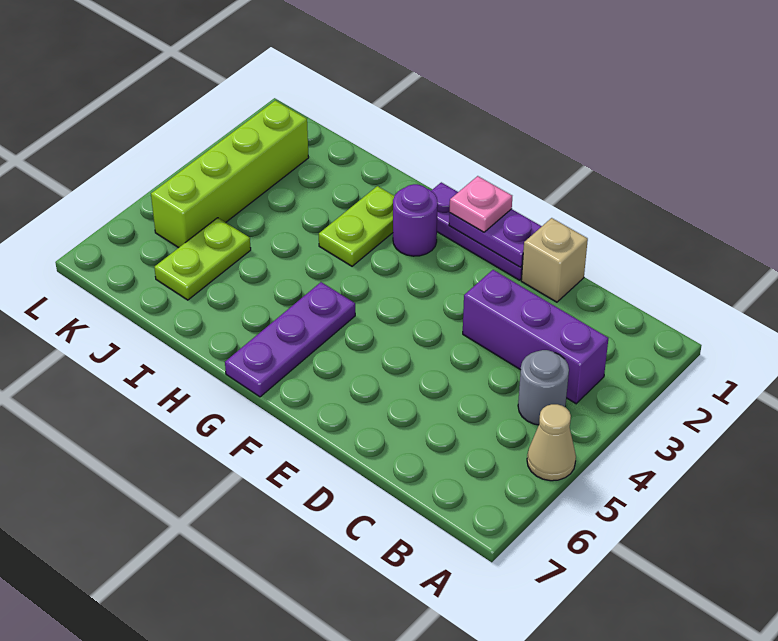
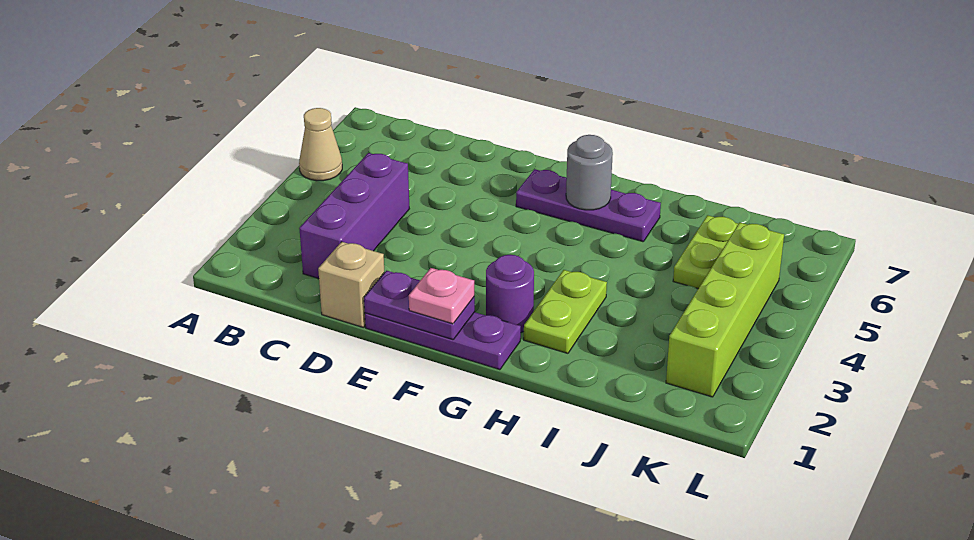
purple 1x3 brick [463,270,608,404] -> purple 1x3 brick turned to [299,153,409,279]
grey 1x1 round brick [518,350,569,425] -> grey 1x1 round brick moved to [566,135,613,210]
purple 1x3 plate [225,282,355,397] -> purple 1x3 plate turned to [516,169,661,242]

